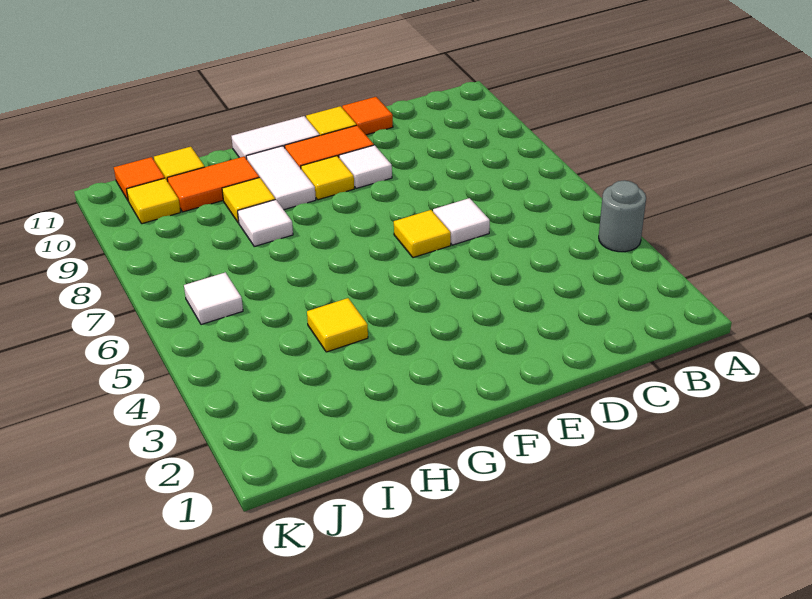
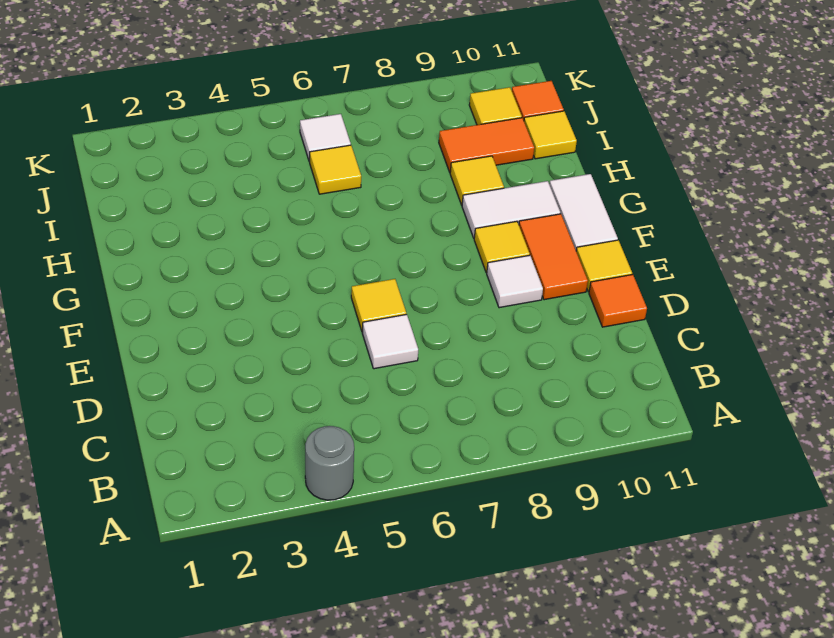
yellow 1x1 tile [307,298,368,352] -> yellow 1x1 tile moved to [310,145,361,194]
white 1x1 tile [238,200,293,246] -> none
orange 1x2 tile [167,157,259,212] -> orange 1x2 tile turned to [439,118,534,172]

